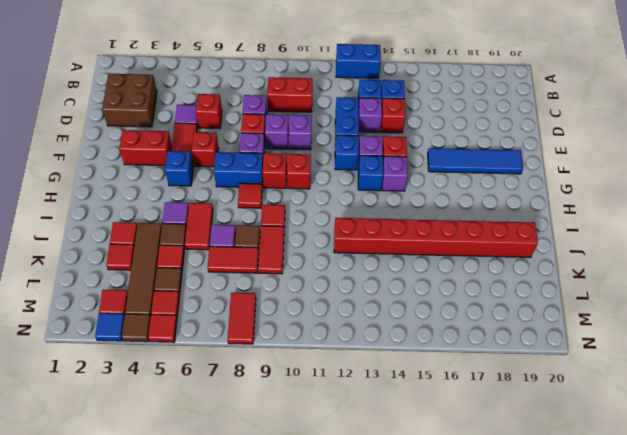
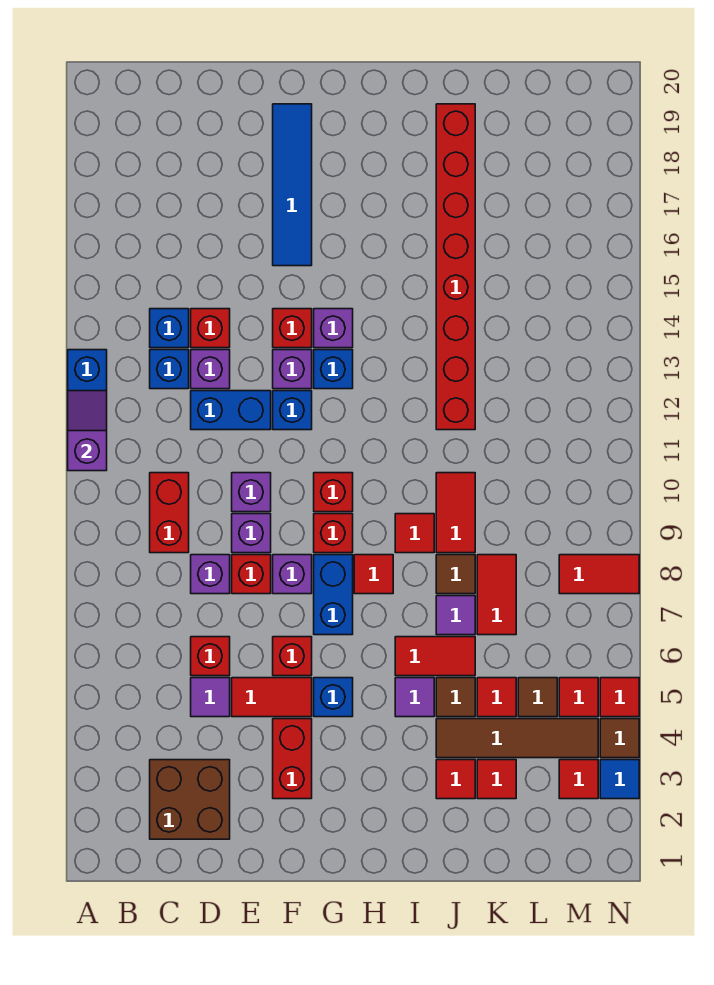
none -> purple 1x2 slope [68,391,107,471]
red 1x2 tile [258,226,284,274] -> red 1x2 tile turned to [436,473,475,553]

